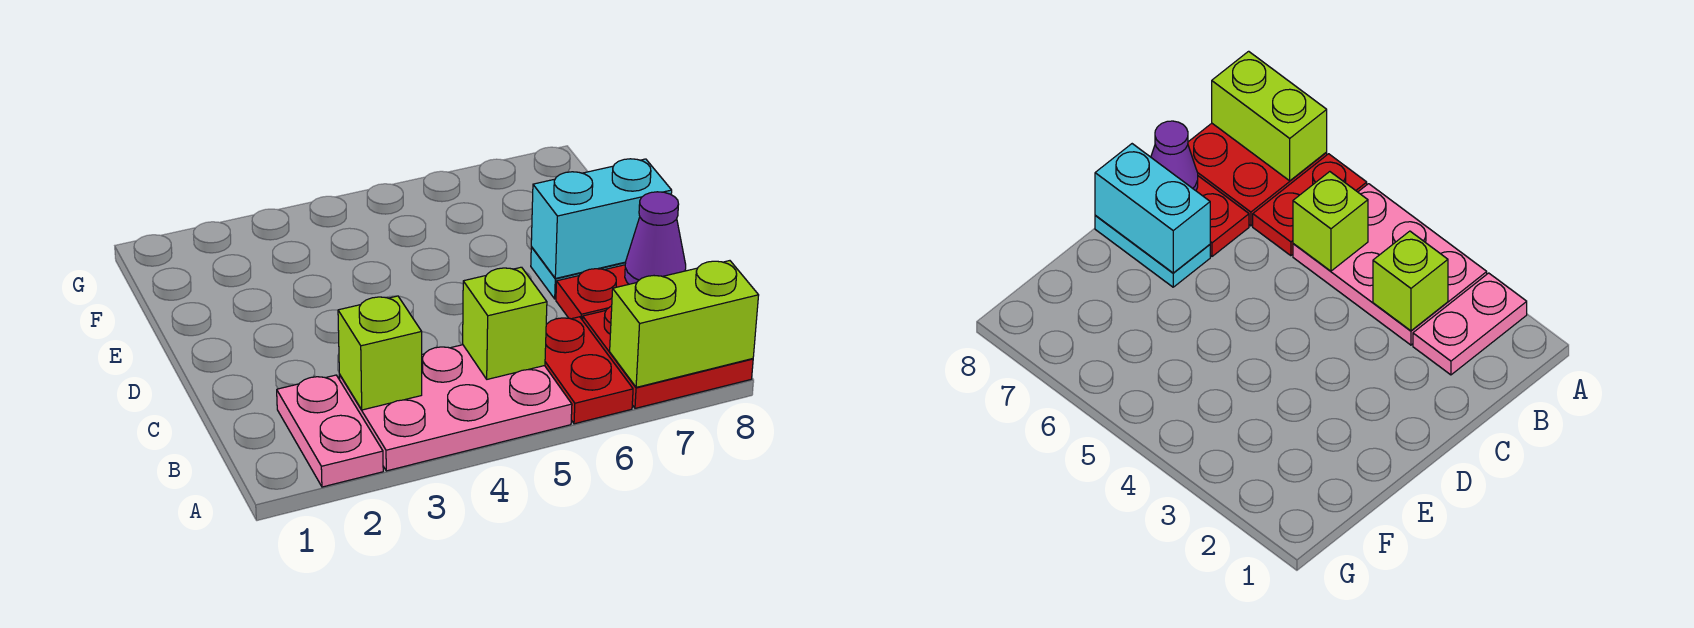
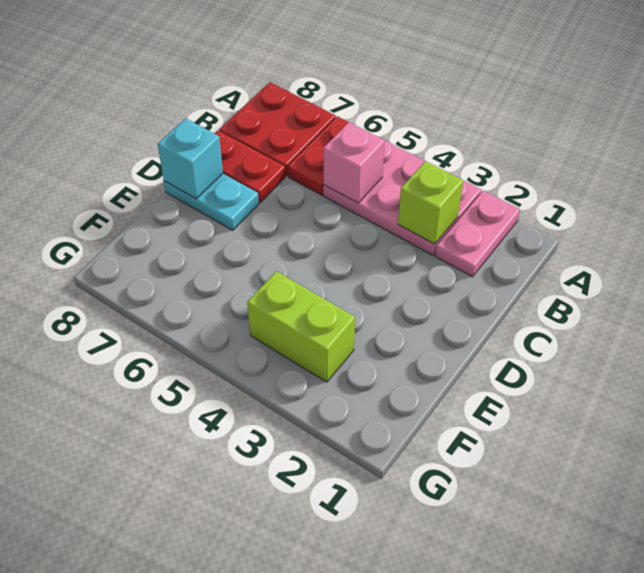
lime 1x2 brick [610,261,759,387] -> lime 1x2 brick moved to [247,271,355,382]
lime 1x1 brick [463,267,547,379] -> pink 1x1 brick [323,122,385,203]
purple 1x1 cone [625,192,686,284] -> none
cyan 1x2 brick [531,159,672,278] -> cyan 1x1 brick [158,118,223,199]

